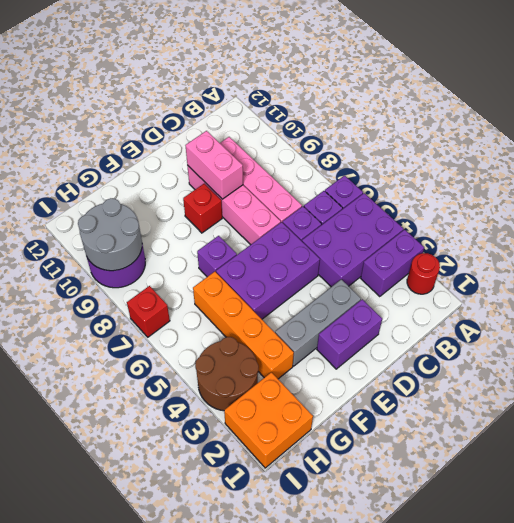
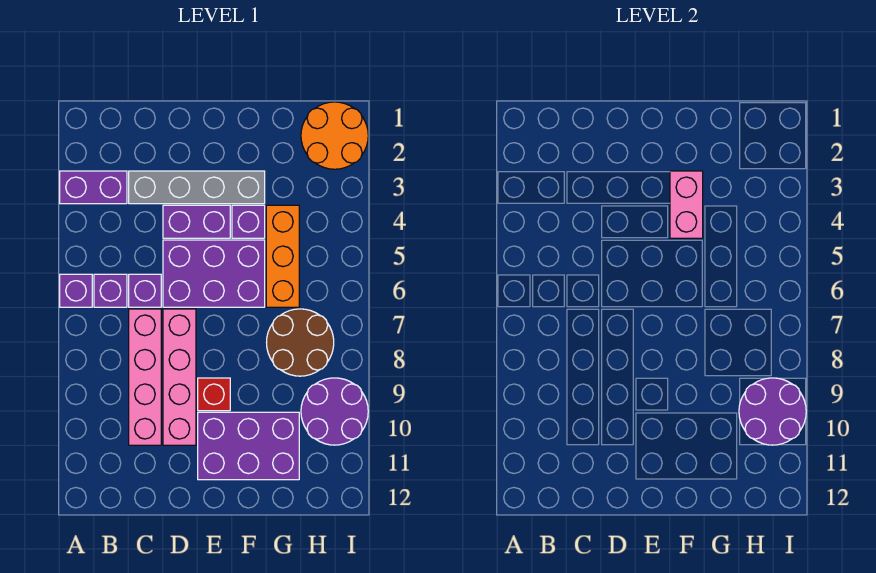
red 1x1 round brick [407,253,440,294] -> none
purple 2x3 brick [302,193,403,287] -> purple 2x3 brick moved to [198,412,299,480]
purple 1x2 brick [317,299,382,369] -> purple 1x2 brick moved to [163,205,230,238]
grey 1x3 brick [275,279,361,366] -> grey 1x4 brick [129,171,265,204]
pink 1x2 brick [185,131,243,199] -> pink 1x2 brick moved to [670,171,703,238]
purple 1x1 brick [197,236,237,277] -> purple 1x1 brick moved to [232,205,265,238]
orange 1x4 brick [193,272,294,379] -> orange 1x3 brick [266,205,299,307]
orange 2x2 brick [224,372,313,468] -> orange 2x2 round brick [301,102,368,169]
brown 2x2 round brick [195,337,259,411] -> brown 2x2 round brick moved to [267,309,334,376]
grey 2x2 round brick [78,198,142,271] -> purple 2x2 round brick [739,378,806,445]
red 1x1 brick [127,286,170,337] -> none

